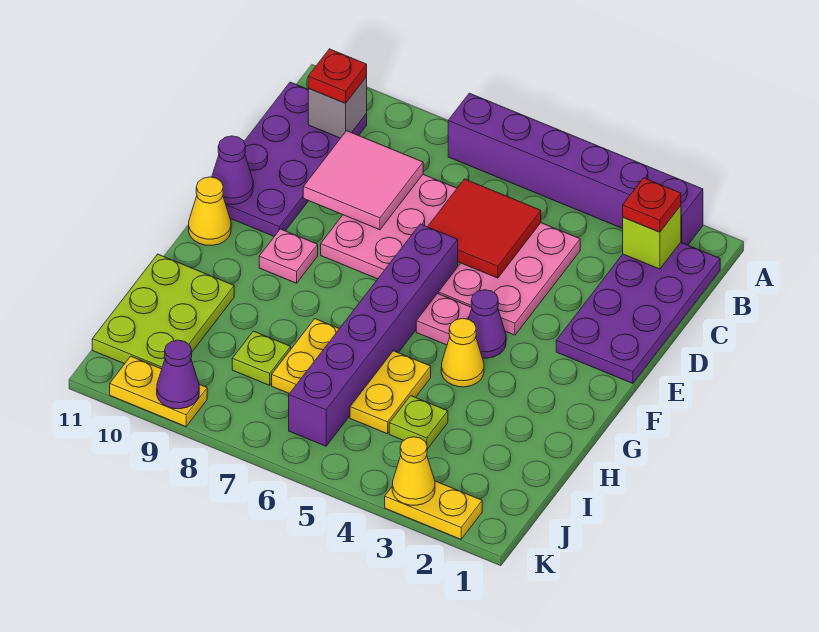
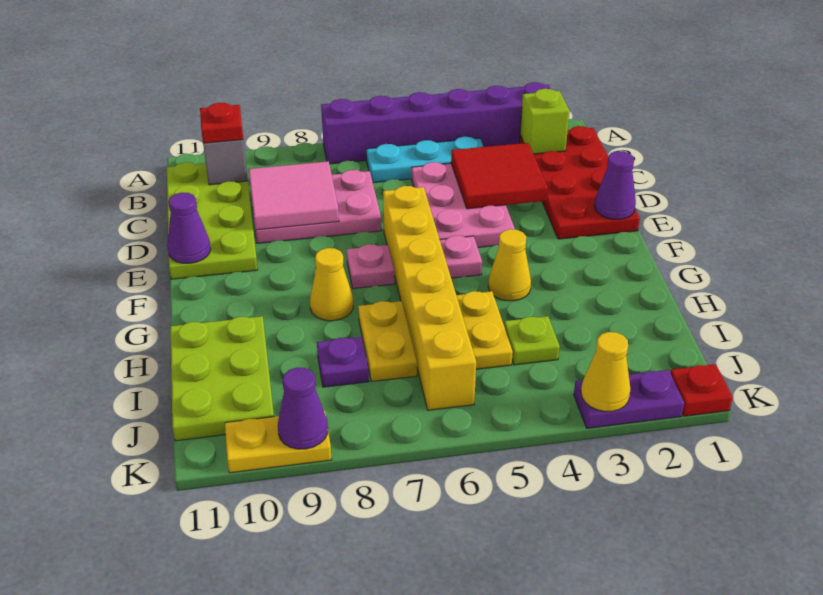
purple 2x4 plate [556,243,720,383] -> red 2x4 plate [519,126,640,239]
red 1x1 plate [623,178,681,232] -> red 1x1 plate moved to [670,364,733,416]
none -> cyan 1x3 plate [366,137,483,183]
purple 2x4 plate [226,82,367,236] -> lime 2x4 plate [167,162,258,279]
red 2x2 tile [428,179,541,278] -> red 2x2 tile moved to [451,143,548,209]
pink 2x3 plate [321,174,457,279] -> pink 2x3 plate turned to [252,170,382,243]
purple 1x6 brick [289,224,458,446] -> yellow 1x6 brick [383,186,476,410]
purple 1x1 cone [469,290,506,358] -> purple 1x1 cone moved to [594,151,636,219]
pink 1x1 plate [259,229,318,283] -> pink 1x1 plate moved to [347,244,395,289]
yellow 1x1 cone [189,177,231,245] -> yellow 1x1 cone moved to [310,248,353,321]
lime 1x1 plate [232,331,291,385] -> purple 1x1 plate [317,337,369,387]
yellow 1x2 plate [385,481,482,539] -> purple 1x2 plate [574,370,684,428]

